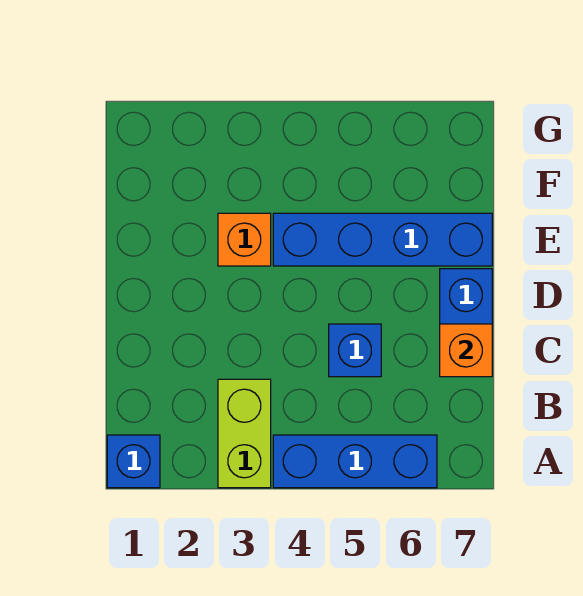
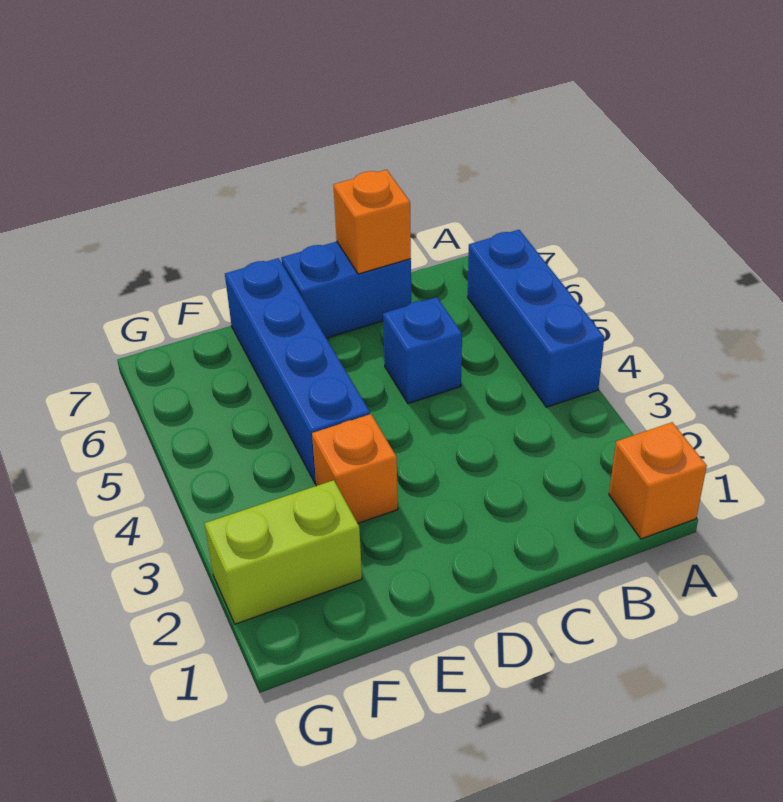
blue 1x1 brick [107,435,160,488] -> orange 1x1 brick [609,422,707,539]
lime 1x2 brick [218,379,271,488] -> lime 1x2 brick moved to [205,480,362,624]

